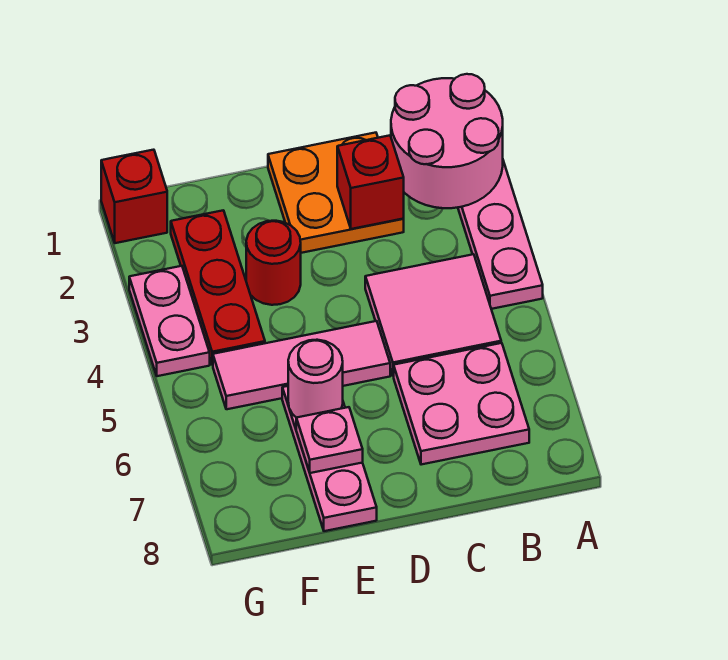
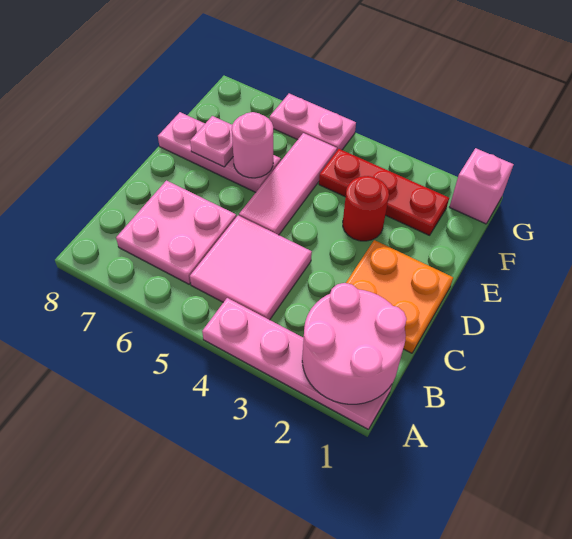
red 1x1 brick [337,135,404,229] -> none
red 1x1 brick [101,150,167,243] -> pink 1x1 brick [450,148,514,224]
pink 1x2 plate [129,266,210,376] -> pink 1x2 plate moved to [270,94,356,150]

